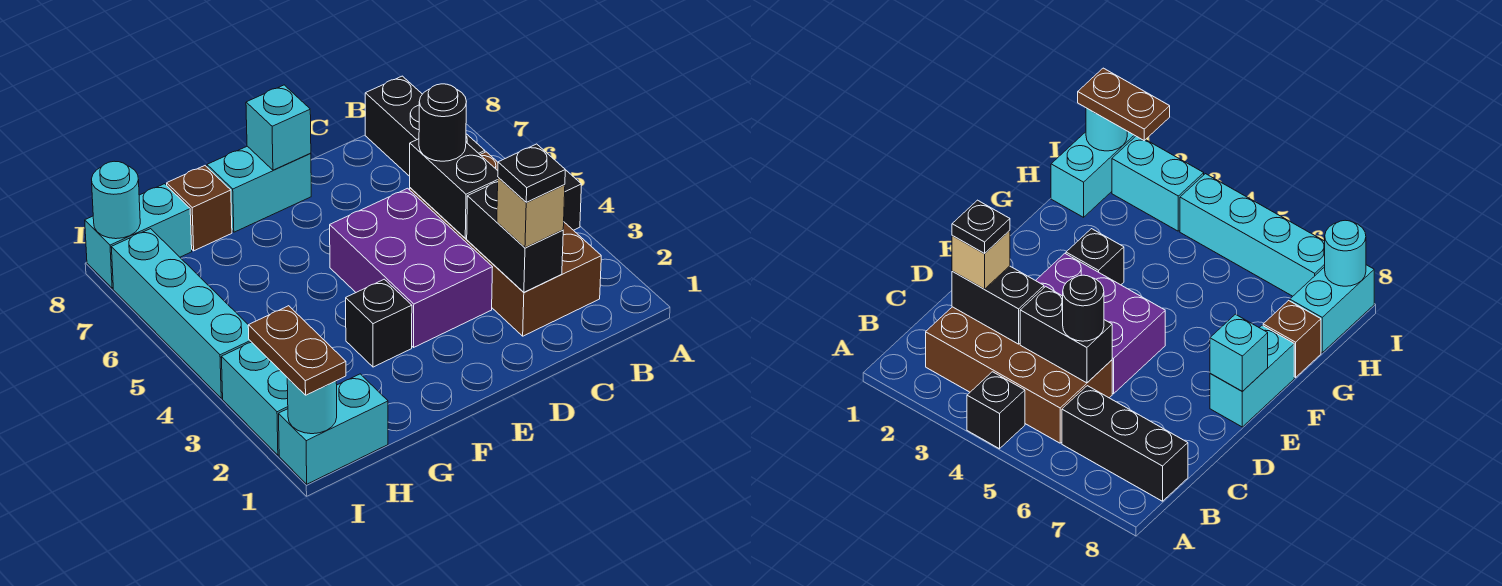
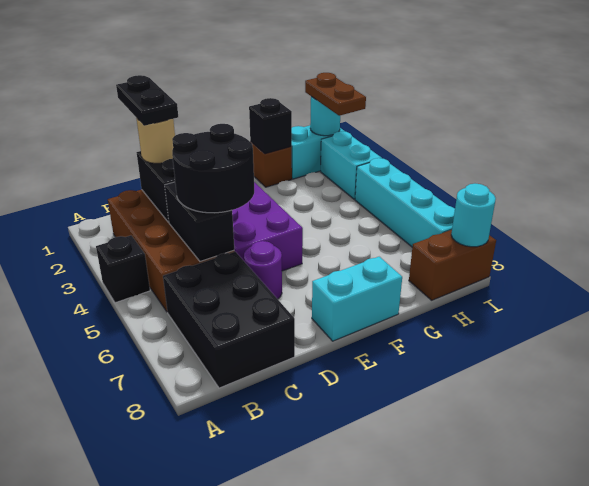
black 1x3 brick [365,76,485,176] -> black 2x3 brick [163,252,295,388]
tan 1x1 brick [497,177,565,248] -> tan 1x1 round brick [136,118,175,163]
black 1x1 plate [498,144,565,202] -> black 1x2 plate [116,75,178,126]
black 1x1 round brick [419,84,466,161] -> black 2x2 round brick [172,124,254,213]
none -> purple 1x1 round brick [244,241,282,299]
cyan 1x1 brick [246,85,311,170] -> none
black 1x1 brick [346,279,412,367] -> black 1x1 brick moved to [249,98,292,154]
brown 1x1 brick [167,166,232,251] -> brown 1x1 brick moved to [251,142,292,187]
cyan 1x2 brick [85,184,192,288] -> brown 1x2 brick [409,230,496,300]

